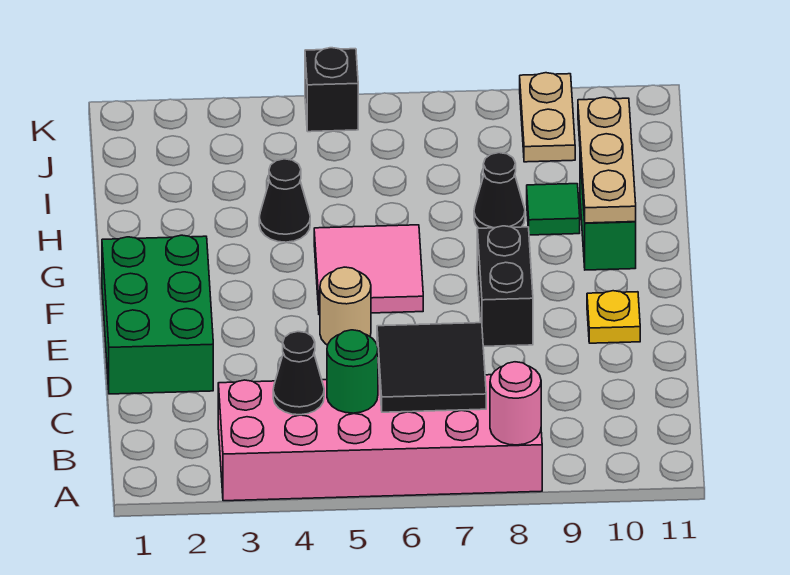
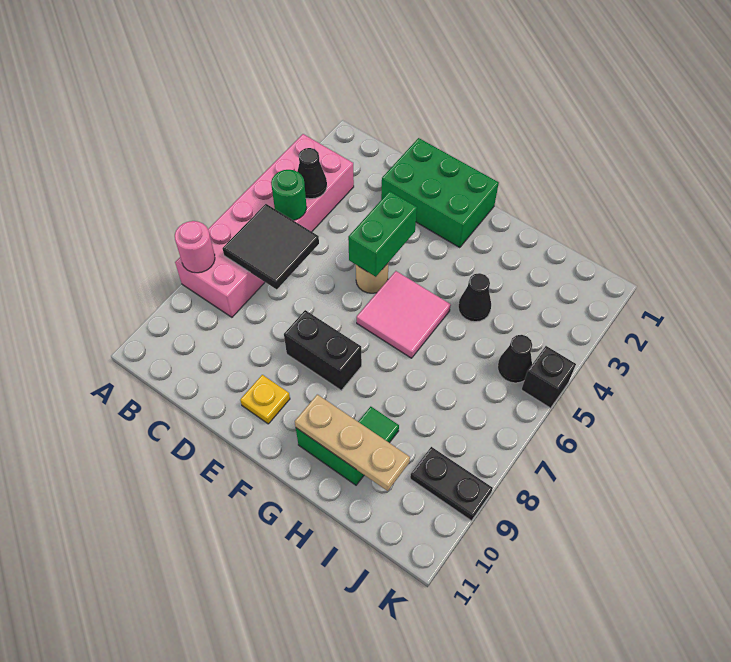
none -> green 1x2 brick [348,191,417,277]
black 1x1 cone [474,153,525,228] -> black 1x1 cone moved to [498,335,532,383]
tan 1x2 plate [520,73,575,162] -> black 1x2 plate [410,447,493,521]

